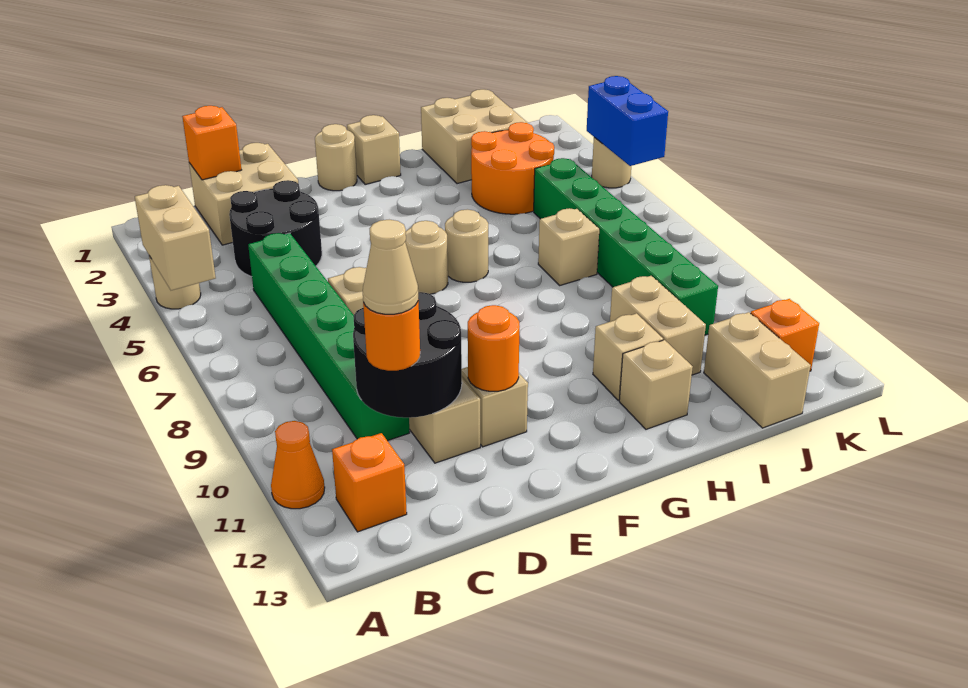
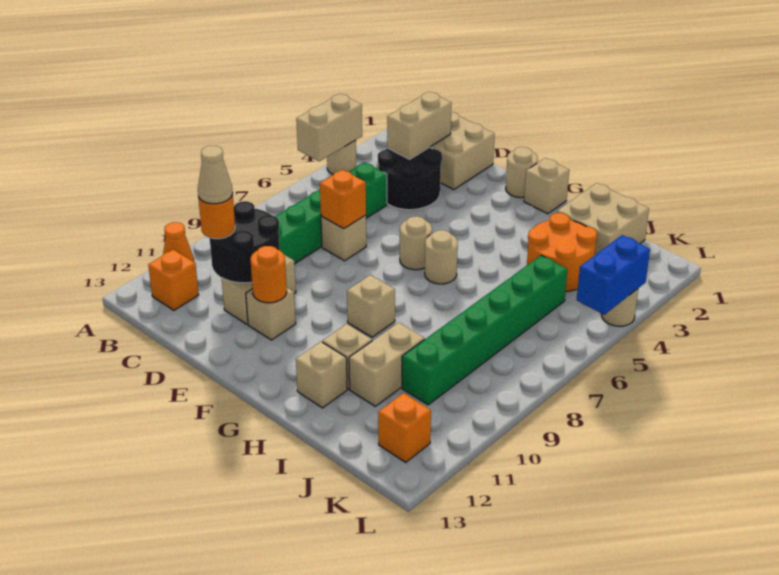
orange 1x1 brick [182,106,241,180] -> orange 1x1 brick moved to [320,170,366,229]
tan 1x1 brick [538,208,599,285] -> tan 1x1 brick moved to [347,275,395,337]
tan 1x2 brick [704,312,811,428] -> tan 1x2 brick moved to [387,92,452,159]

